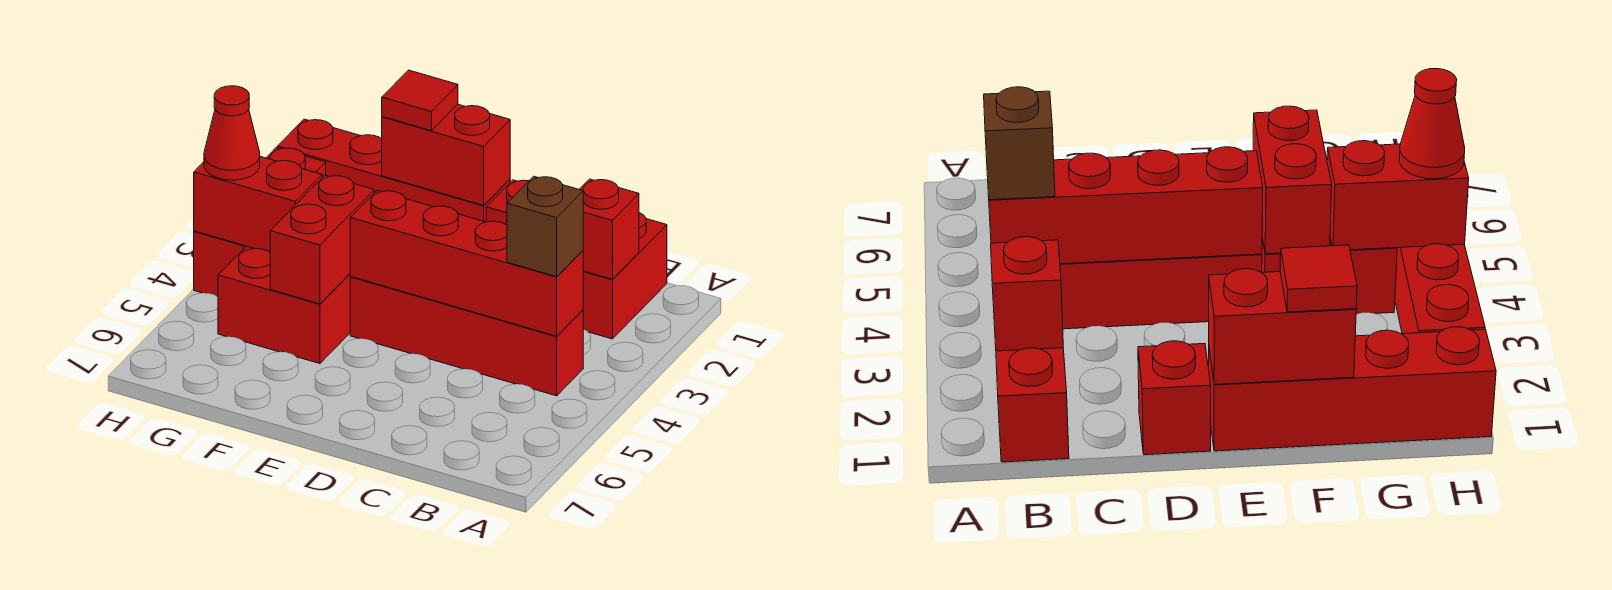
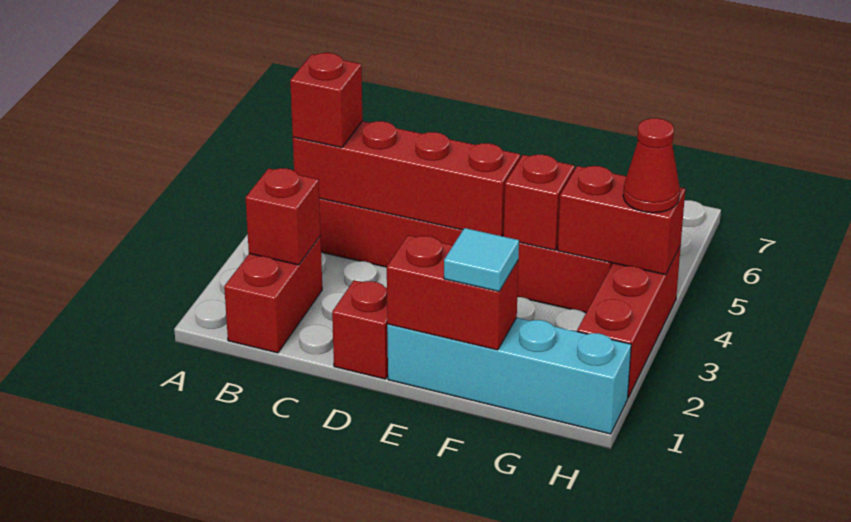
brown 1x1 brick [507,176,583,277] -> red 1x1 brick [290,53,363,148]
red 1x4 brick [277,119,510,222] -> cyan 1x4 brick [387,318,631,434]
red 1x1 tile [382,70,458,131] -> cyan 1x1 tile [444,228,519,291]
red 1x2 brick [270,175,374,304] -> red 1x1 brick [504,155,575,250]

